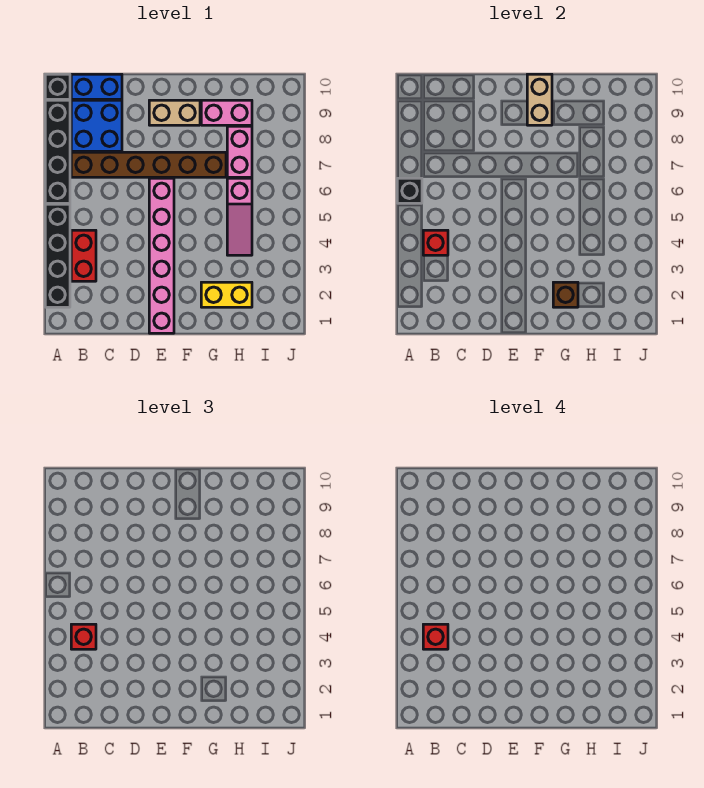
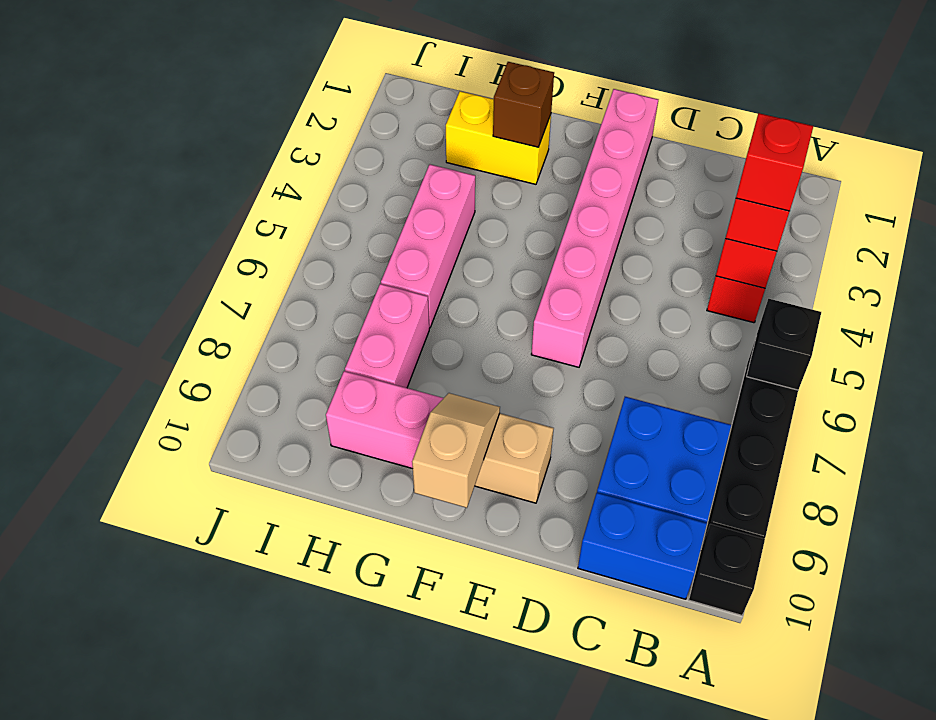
black 1x4 brick [45,204,70,307] -> none
brown 1x6 brick [71,152,226,177] -> none
tan 1x2 brick [527,74,552,125] -> tan 1x2 slope [412,393,500,508]
pink 1x3 slope [227,178,252,255] -> pink 1x3 brick [381,164,475,328]

